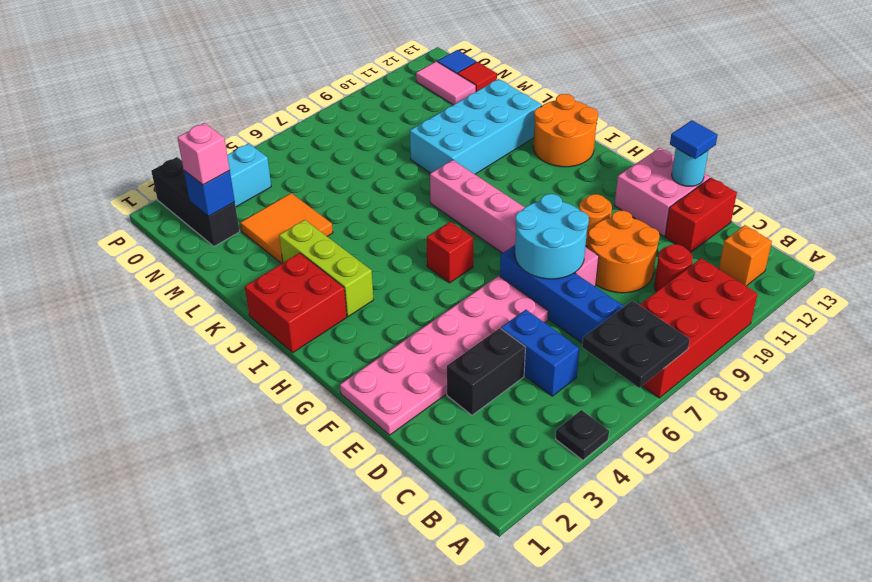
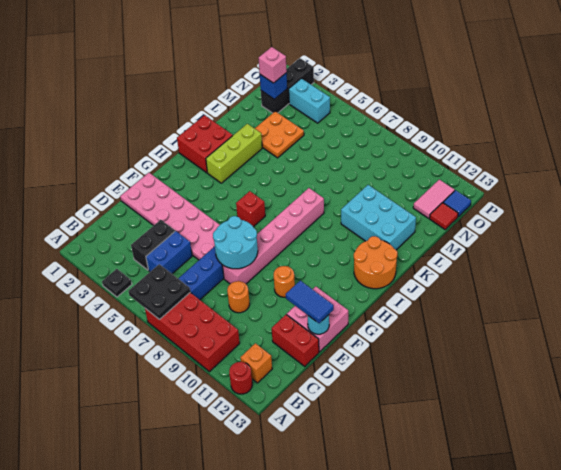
red 1x1 round brick [654,244,693,292] -> red 1x1 round brick moved to [229,362,252,394]
black 1x2 brick [447,328,526,415] -> black 1x2 brick turned to [131,220,175,270]
orange 2x2 round brick [588,211,660,293] -> orange 1x1 round brick [227,281,250,313]
blue 1x1 tile [670,120,718,159] -> blue 1x2 tile [286,280,334,323]
cyan 2x4 brick [410,79,542,174] -> cyan 2x3 brick [341,185,416,250]
orange 2x2 tile [240,193,333,264] -> orange 2x2 plate [255,111,304,158]

